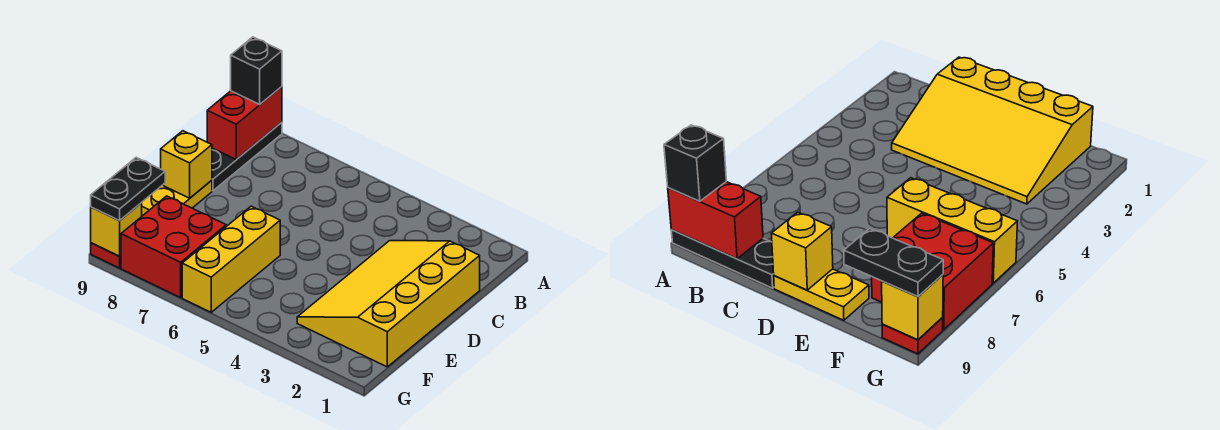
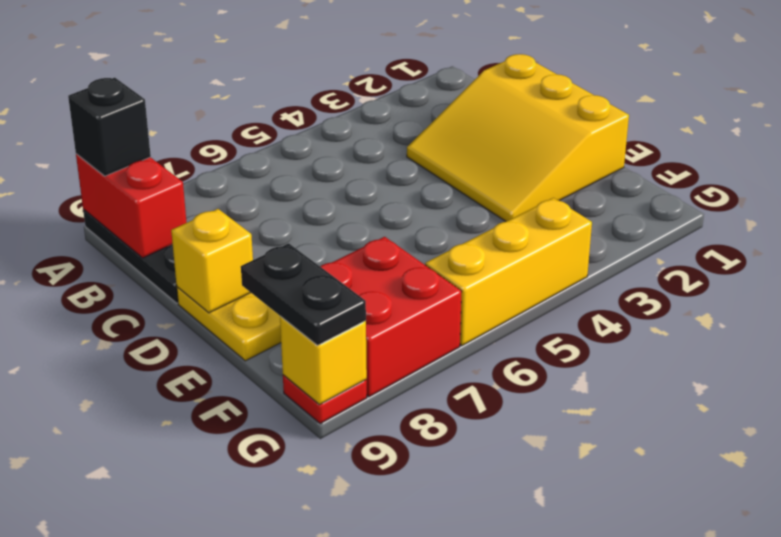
yellow 3x4 slope [297,241,480,367] -> yellow 3x3 slope [407,54,629,222]
yellow 1x3 brick [182,206,280,312] -> yellow 1x3 brick turned to [425,198,592,346]

